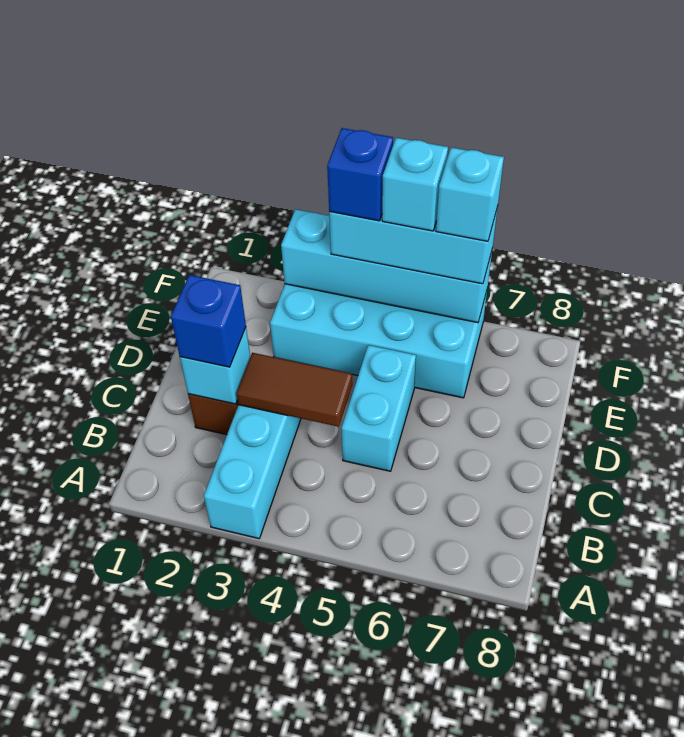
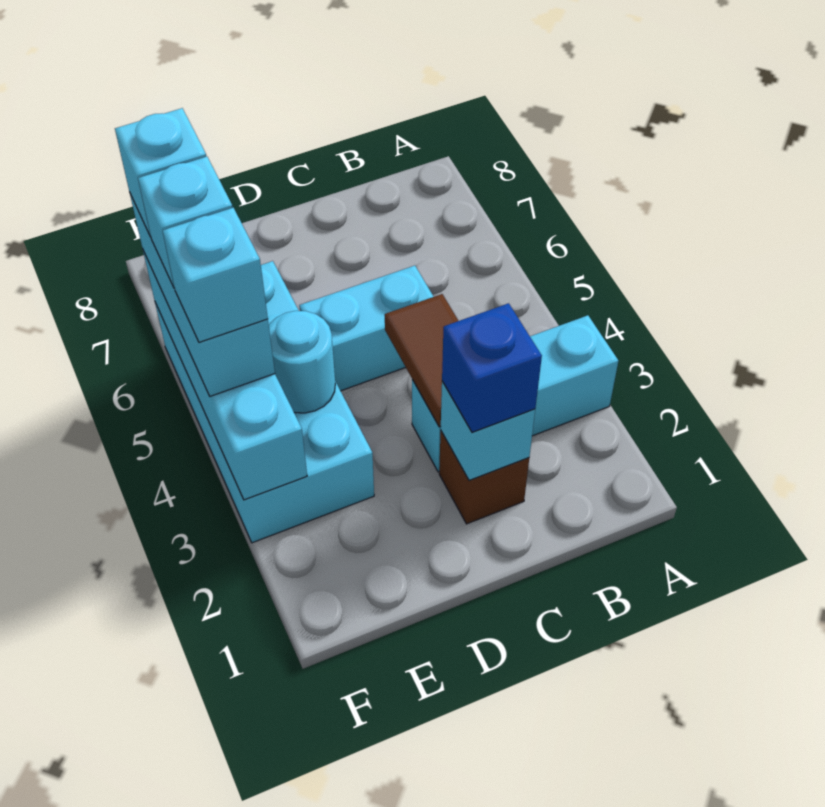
none -> cyan 1x1 round brick [269,311,335,413]
blue 1x1 brick [327,128,393,221] -> cyan 1x1 brick [163,208,268,342]

